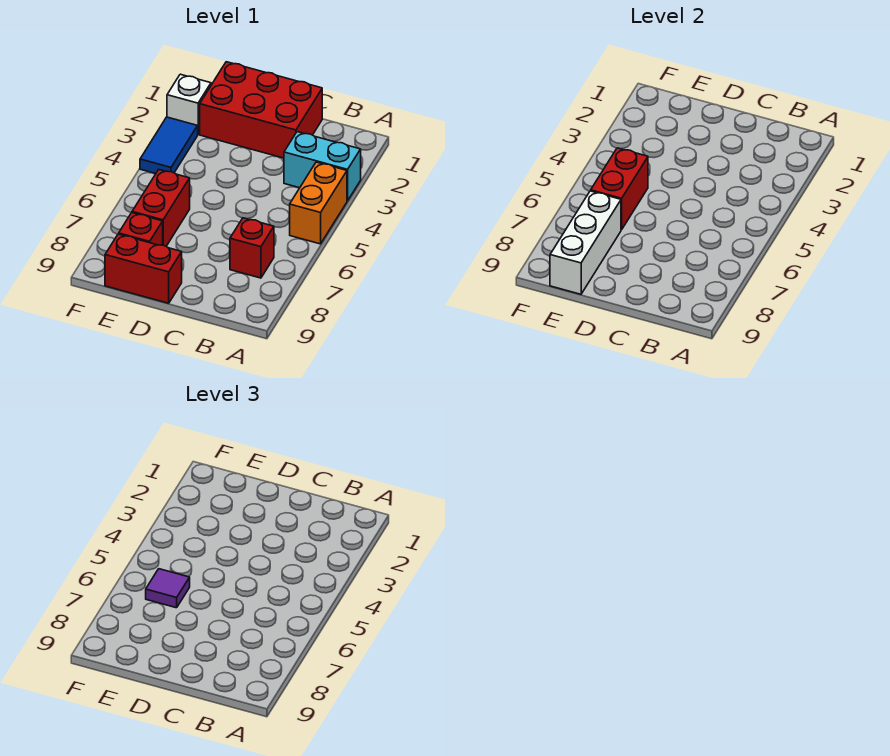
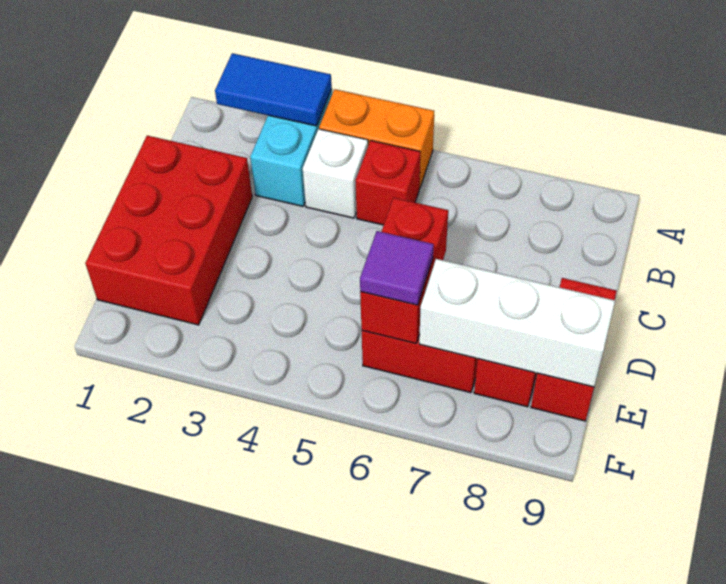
red 1x1 brick [230,218,274,278] -> red 1x1 brick moved to [356,141,420,225]
red 1x2 brick [591,148,648,230] -> red 1x2 brick turned to [360,198,448,344]
white 1x1 brick [167,74,211,134] -> white 1x1 brick moved to [303,129,368,218]
blue 1x2 tile [140,117,198,174] -> blue 1x2 tile moved to [215,53,332,126]

